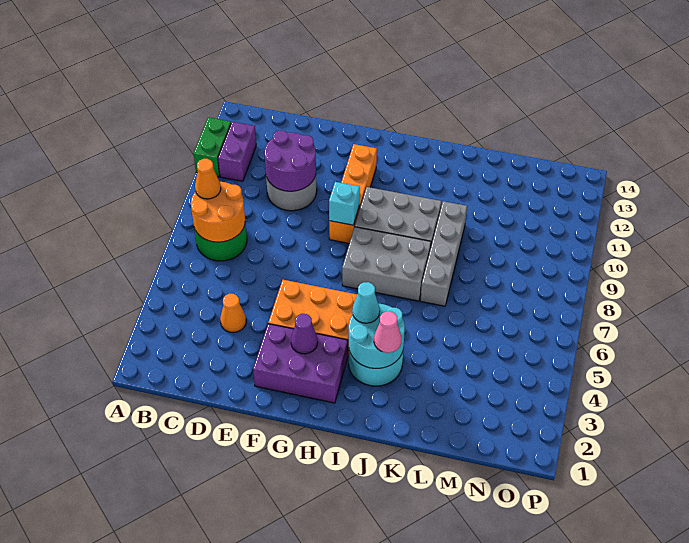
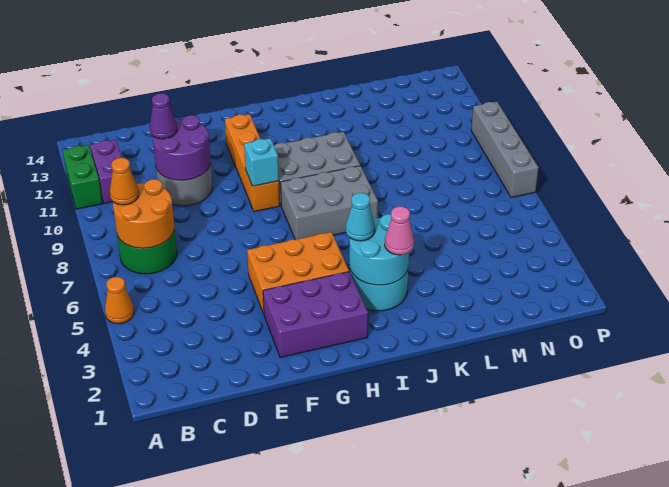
orange 1x1 cone [220,294,246,333] -> orange 1x1 cone moved to [105,277,134,324]
purple 1x1 cone [291,314,318,354] -> purple 1x1 cone moved to [150,93,177,139]
grey 1x4 brick [420,201,467,306] -> grey 1x4 brick moved to [471,102,539,197]

